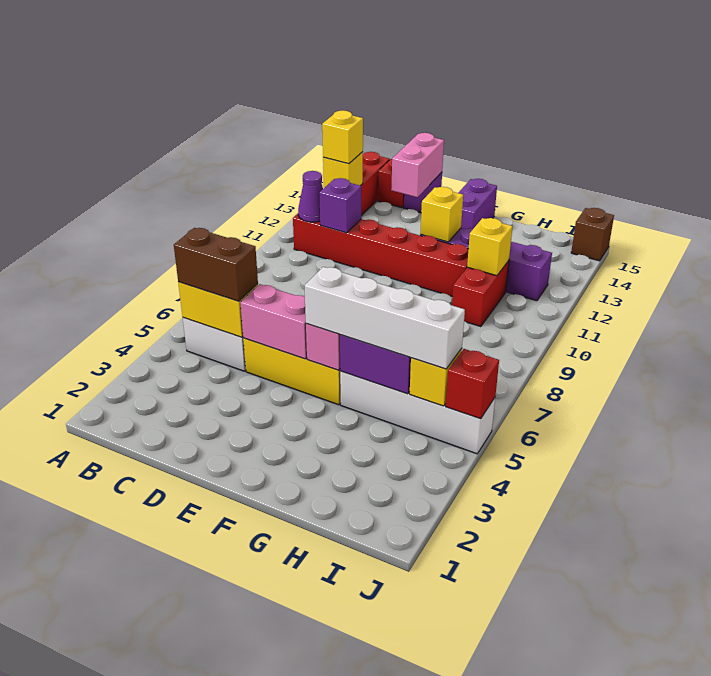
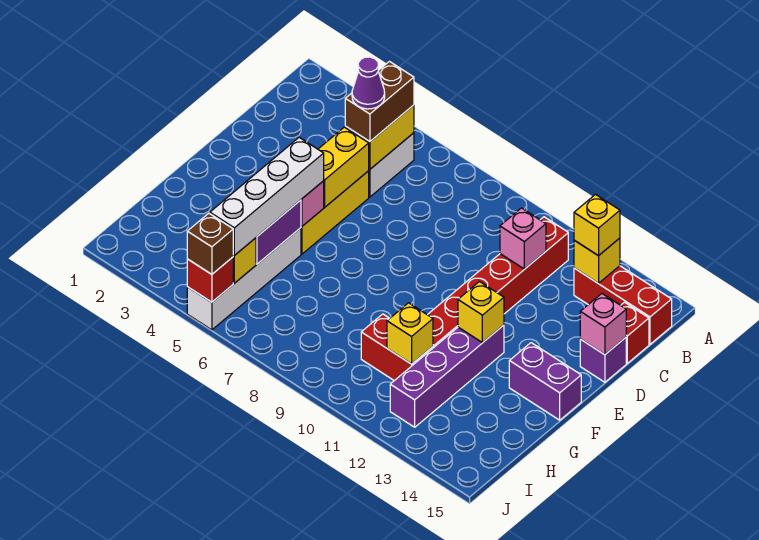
purple 1x1 cone [298,171,323,222] -> purple 1x1 cone moved to [352,57,385,109]
purple 1x1 brick [319,178,361,233] -> pink 1x1 brick [500,208,546,269]
pink 1x2 brick [240,284,307,359] -> yellow 1x2 brick [318,127,369,207]
pink 1x2 brick [391,133,444,197] -> pink 1x1 brick [580,294,626,355]
brown 1x1 brick [571,208,614,261] -> brown 1x1 brick moved to [187,213,233,274]

